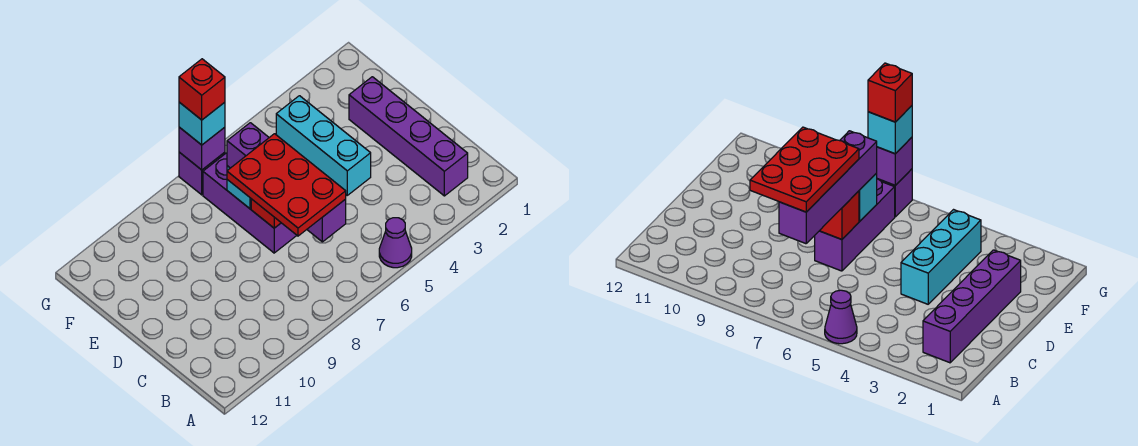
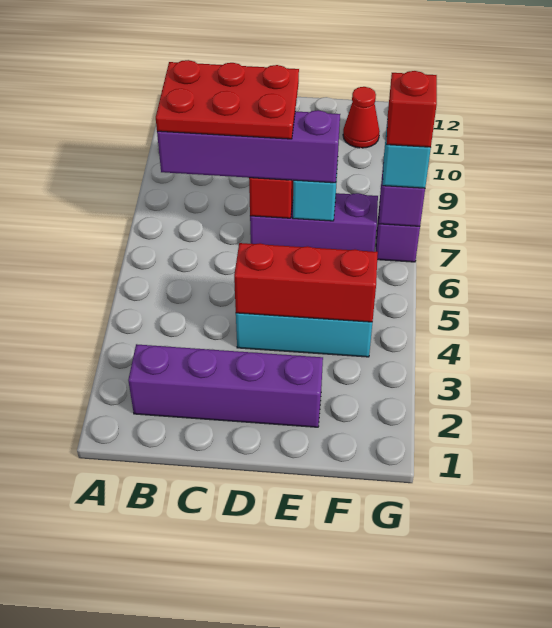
purple 1x1 cone [379,218,412,268] -> none
none -> red 1x3 brick [234,243,378,322]
none -> red 1x1 cone [343,87,380,148]

